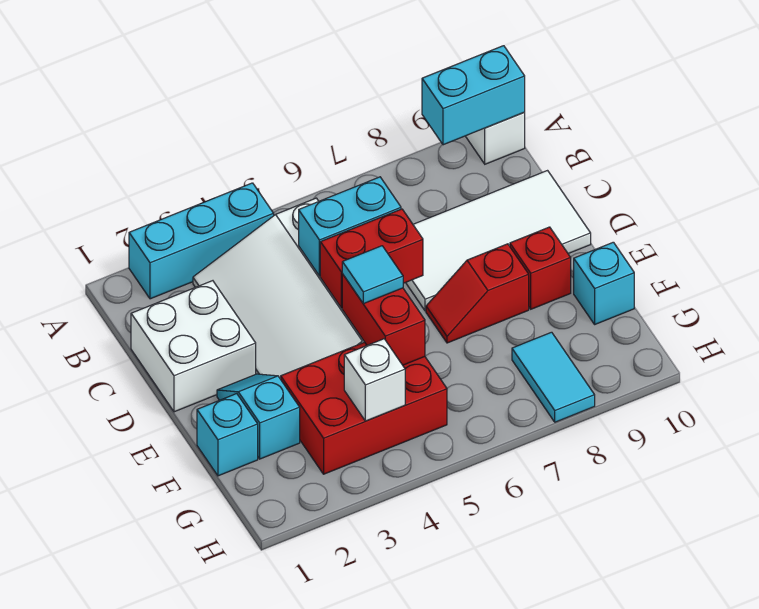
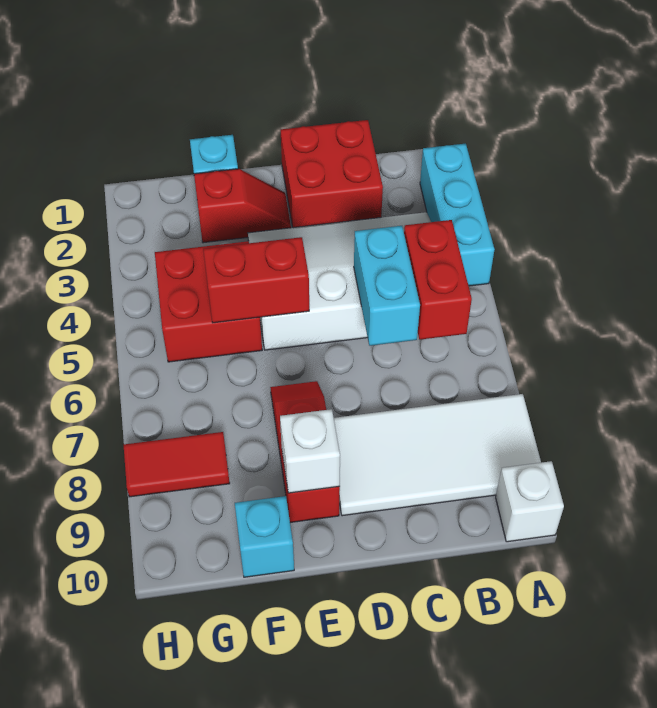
cyan 1x2 brick [422,46,525,145] -> none
white 2x2 brick [131,281,256,412] -> red 2x2 brick [281,120,383,228]
white 2x4 tile [406,171,591,311] -> white 2x4 tile turned to [334,394,541,516]
red 1x2 brick [320,209,423,308] -> red 1x2 brick moved to [404,220,472,340]
cyan 1x2 slope [217,374,300,459] -> red 1x2 slope [194,169,291,243]
cyan 1x1 tile [342,246,403,304] -> none
red 2x3 brick [281,342,447,474] -> red 2x2 brick [155,241,262,362]
white 1x1 brick [344,339,405,421] -> white 1x1 brick moved to [280,409,340,493]
cyan 1x2 tile [512,332,595,422] -> red 1x2 tile [124,432,230,497]

